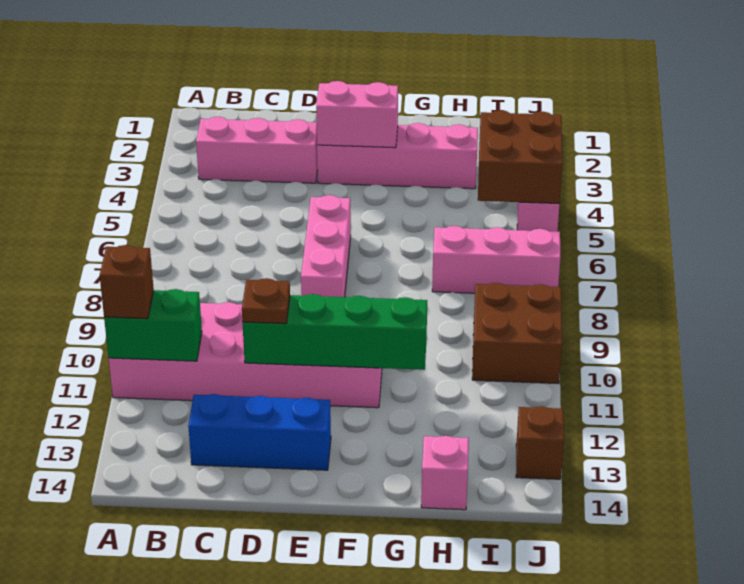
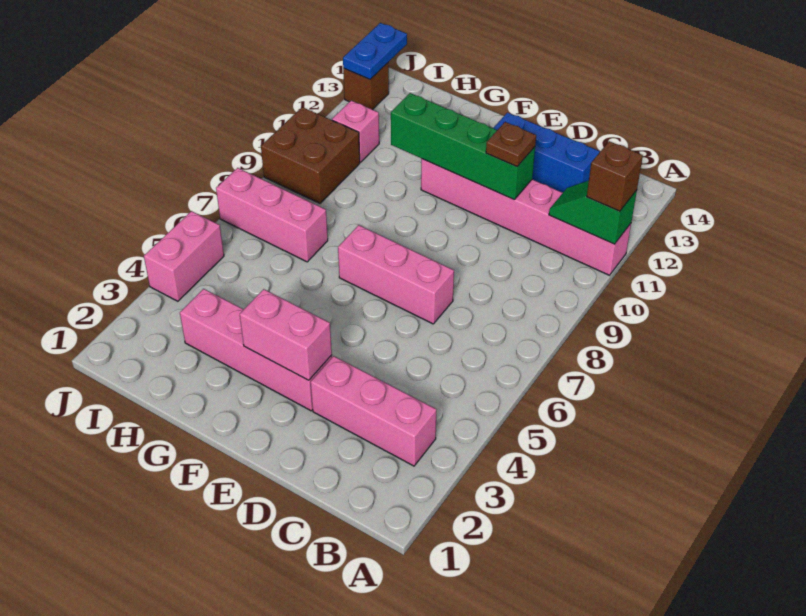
pink 2x6 brick [109,302,382,408] -> pink 1x6 brick [421,159,631,275]
green 1x2 brick [104,289,202,361] -> green 1x2 slope [549,181,637,244]
pink 1x3 brick [301,195,351,297] -> pink 1x3 brick turned to [338,225,454,324]
pink 1x1 brick [421,436,469,510] -> pink 1x1 brick moved to [332,101,379,162]
brown 2x2 brick [478,110,562,204] -> none
none -> blue 1x2 plate [343,23,407,79]

